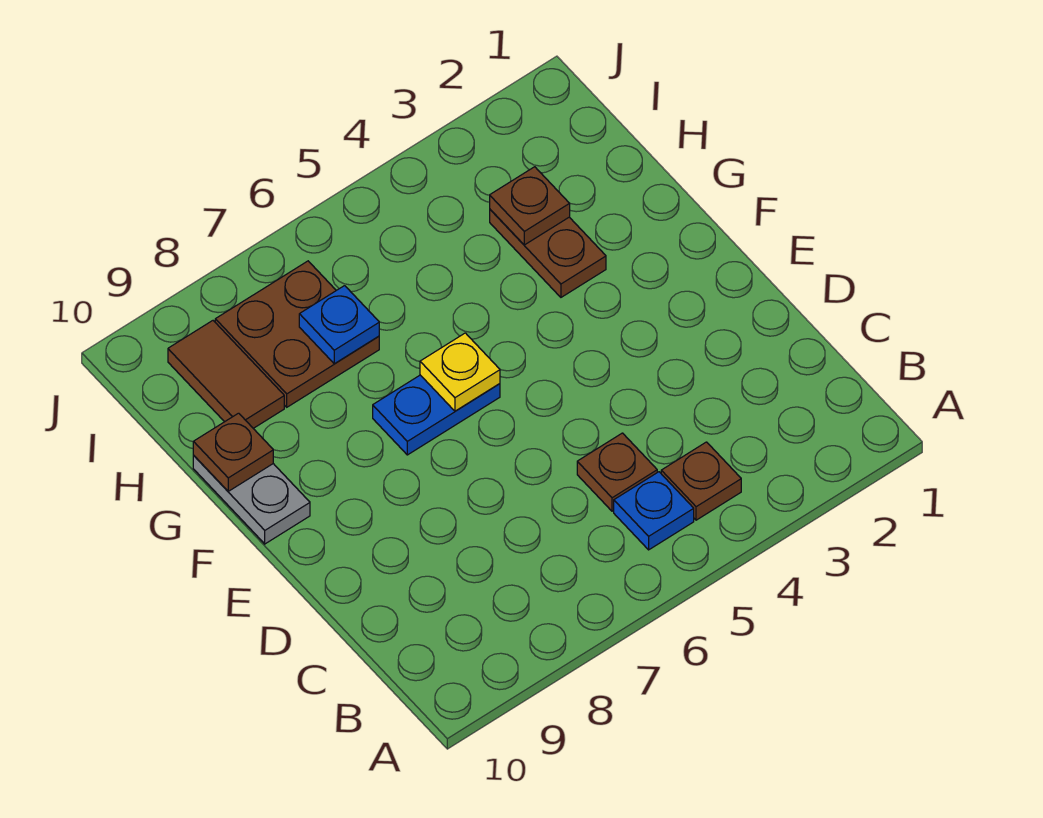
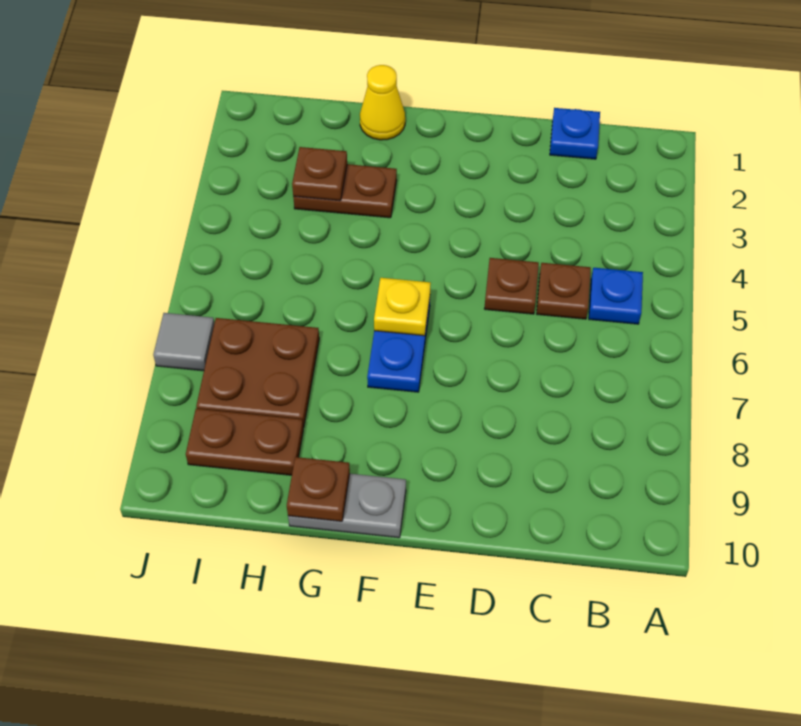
brown 1x1 plate [661,442,741,520] -> brown 1x1 plate moved to [484,258,539,314]
none -> yellow 1x1 cone [360,65,405,140]
blue 1x1 plate [299,286,379,364] -> blue 1x1 plate moved to [550,108,600,159]
brown 1x2 tile [168,321,284,428] -> brown 1x2 plate [186,409,303,475]
none -> grey 1x1 tile [153,313,214,371]

